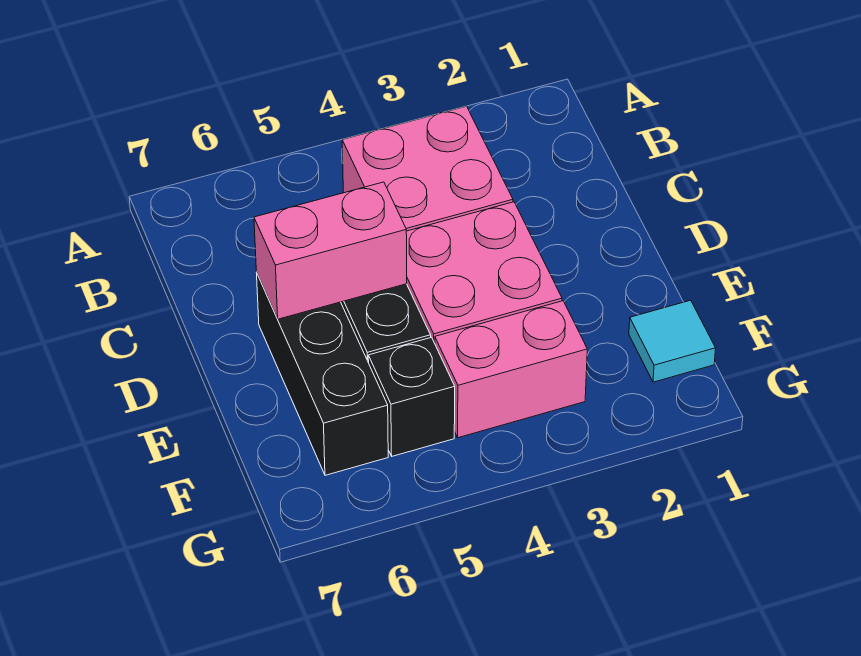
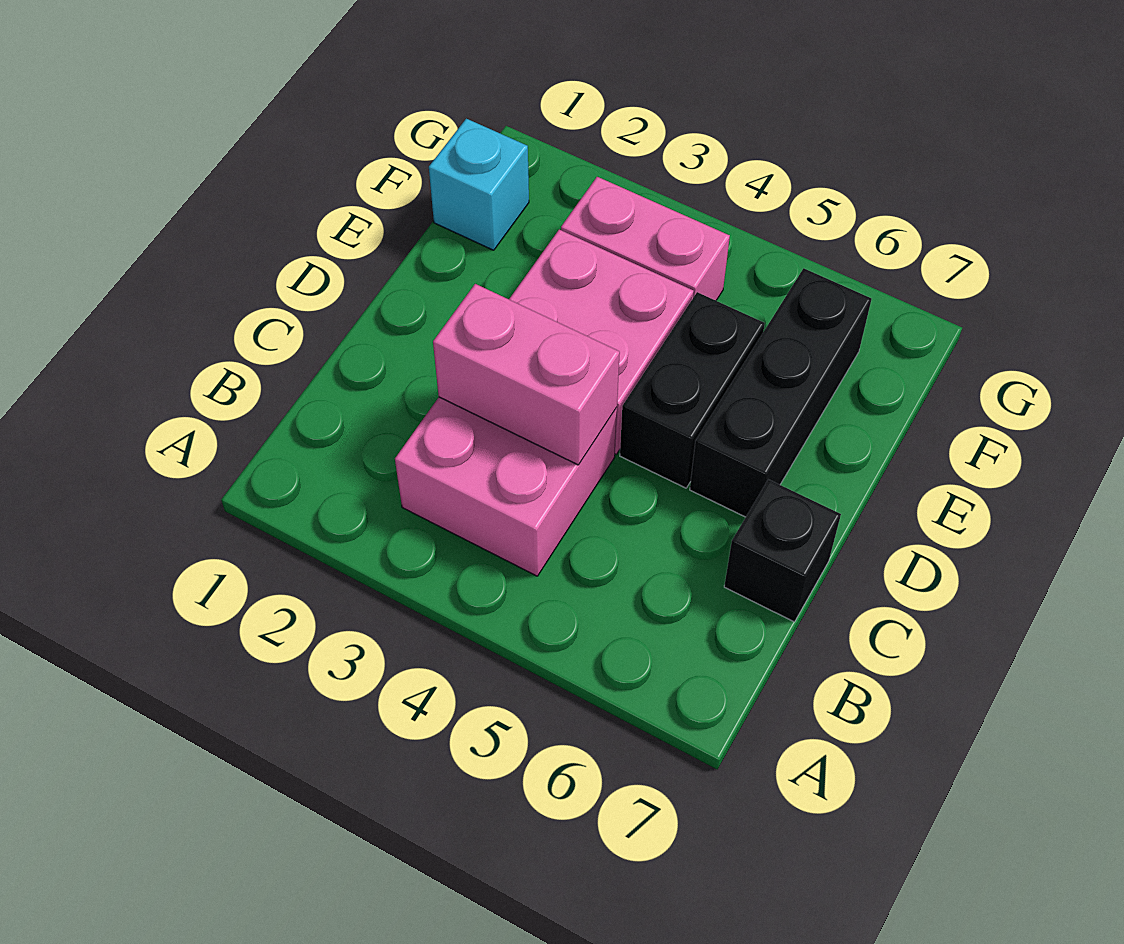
pink 1x2 brick [254,182,407,319] -> pink 1x2 brick moved to [433,284,620,465]
cyan 1x1 tile [629,300,716,382] -> cyan 1x1 brick [429,119,529,250]
black 1x1 brick [368,337,455,456] -> black 1x1 brick moved to [724,480,841,622]

